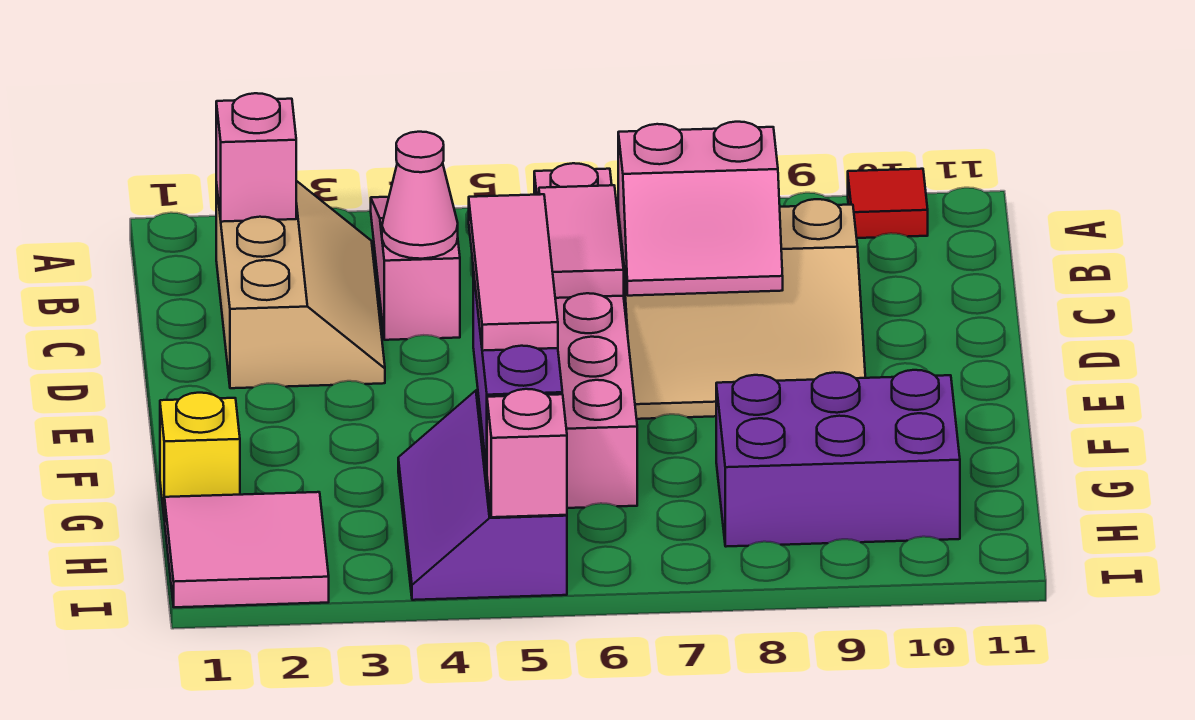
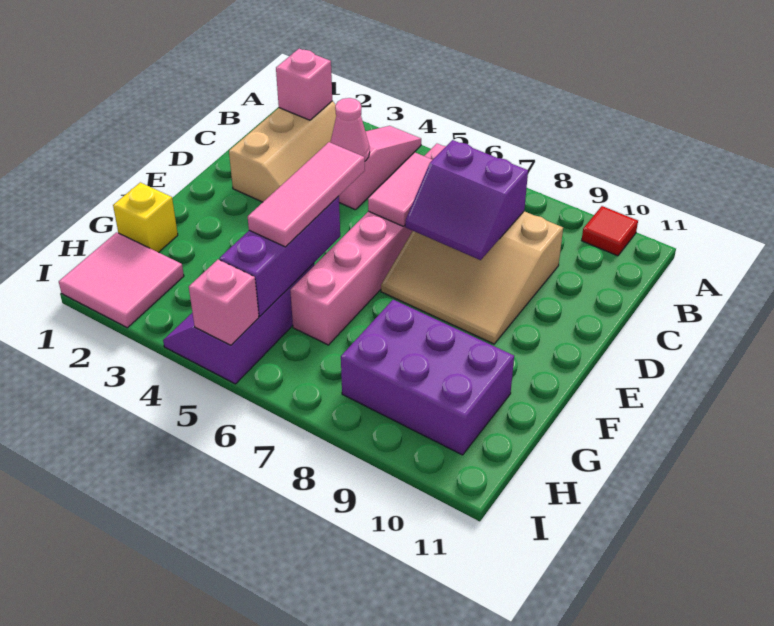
pink 2x2 slope [618,122,783,296] -> purple 2x2 slope [405,140,528,260]

